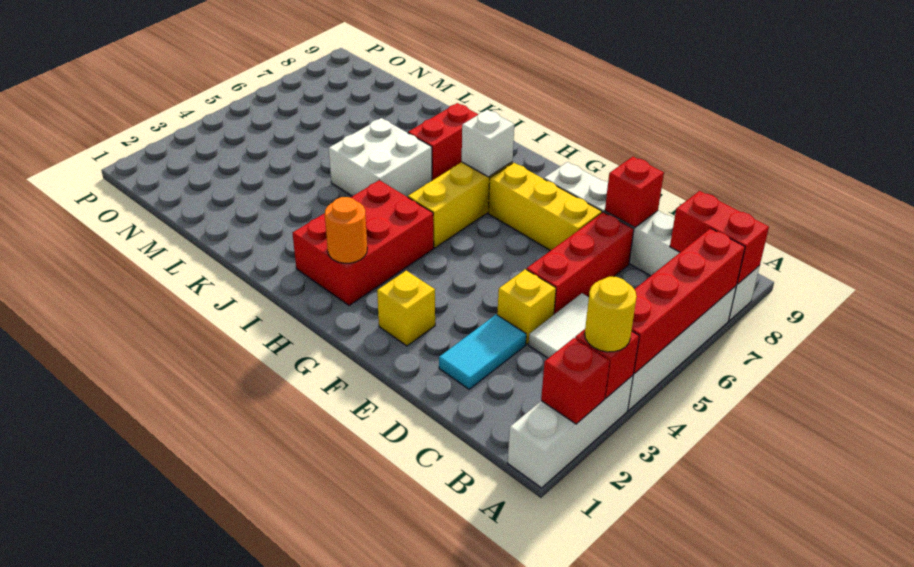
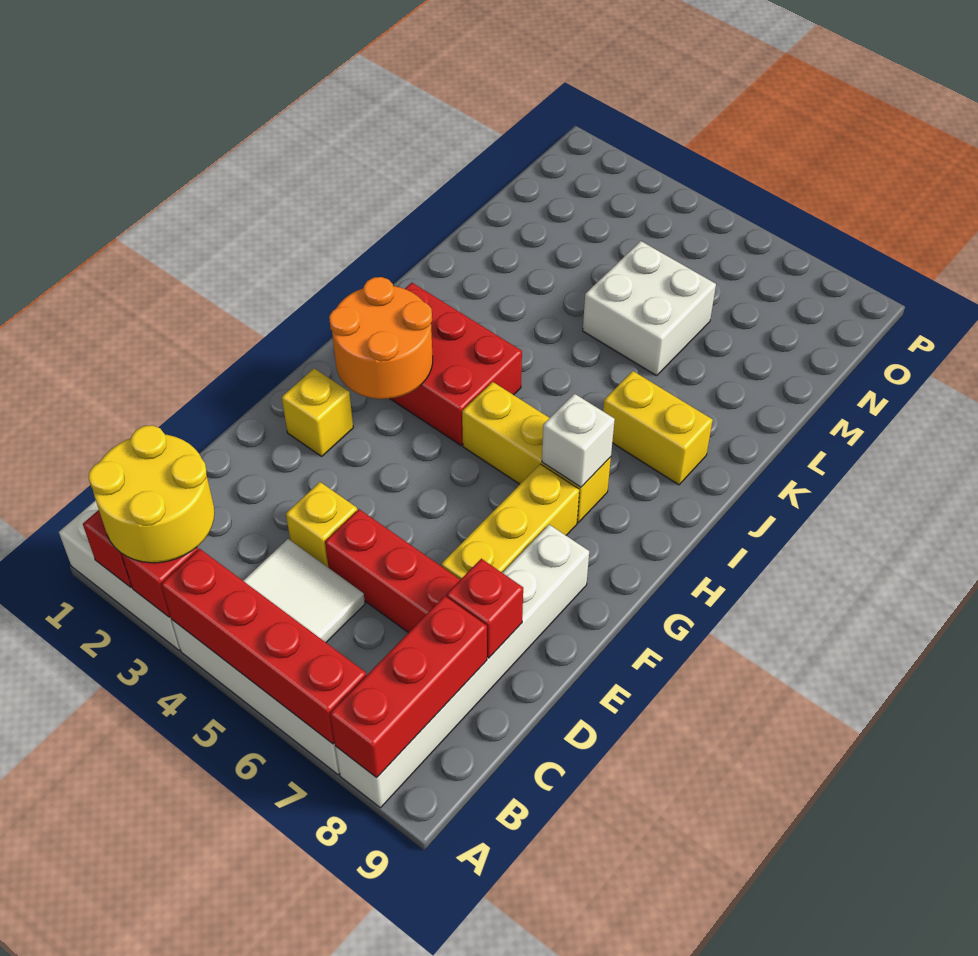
yellow 1x1 round brick [585,277,637,352] -> yellow 2x2 round brick [89,425,215,563]
red 1x2 brick [670,191,769,284] -> red 1x3 brick [330,596,487,778]
cyan 1x2 tile [439,315,526,389] -> none
orange 1x1 round brick [325,197,367,263] -> orange 2x2 round brick [329,277,433,399]
white 2x2 brick [329,118,432,197] -> white 2x2 brick moved to [583,241,716,376]
red 1x2 brick [408,103,478,180] -> yellow 1x2 brick [603,371,713,485]

